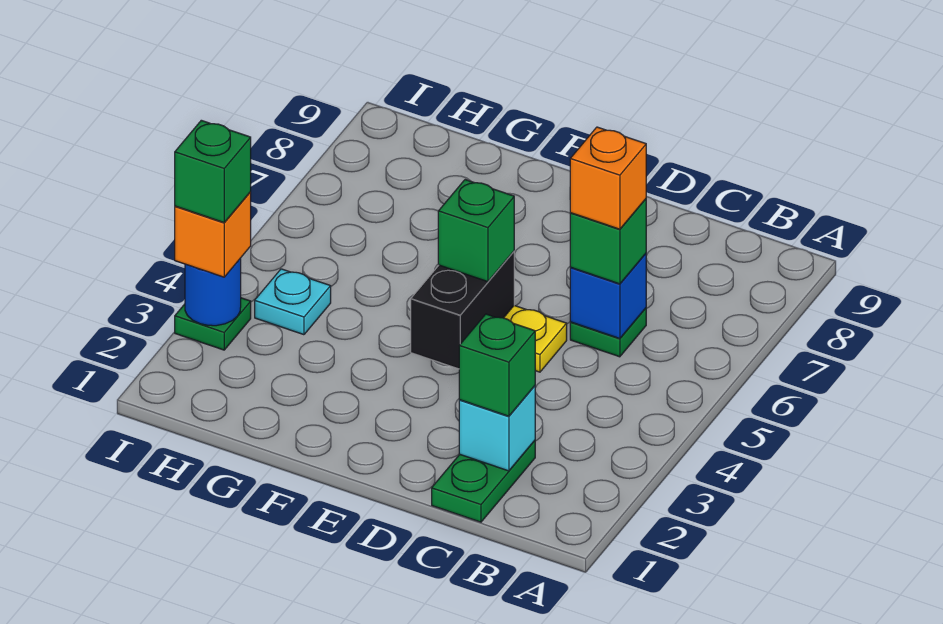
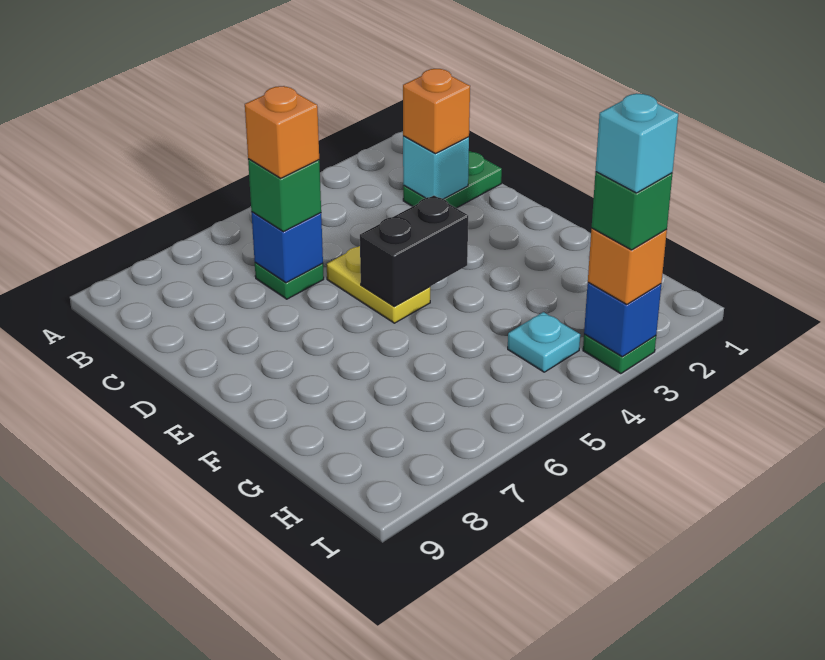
green 1x1 brick [459,314,535,416] -> orange 1x1 brick [403,69,470,154]
green 1x1 brick [438,180,514,282] -> none
blue 1x1 round brick [185,258,241,326] -> blue 1x1 brick [584,282,661,357]
none -> cyan 1x1 brick [596,93,678,193]

